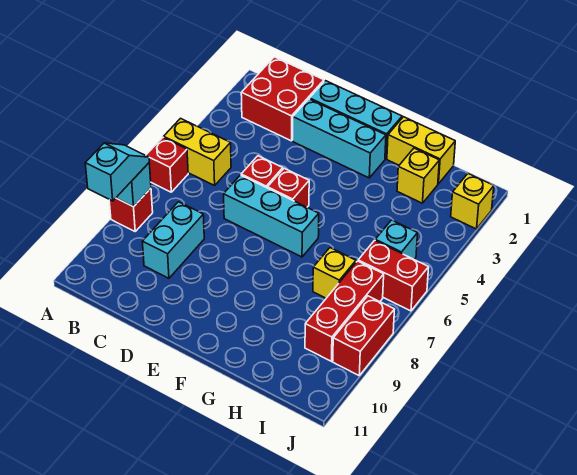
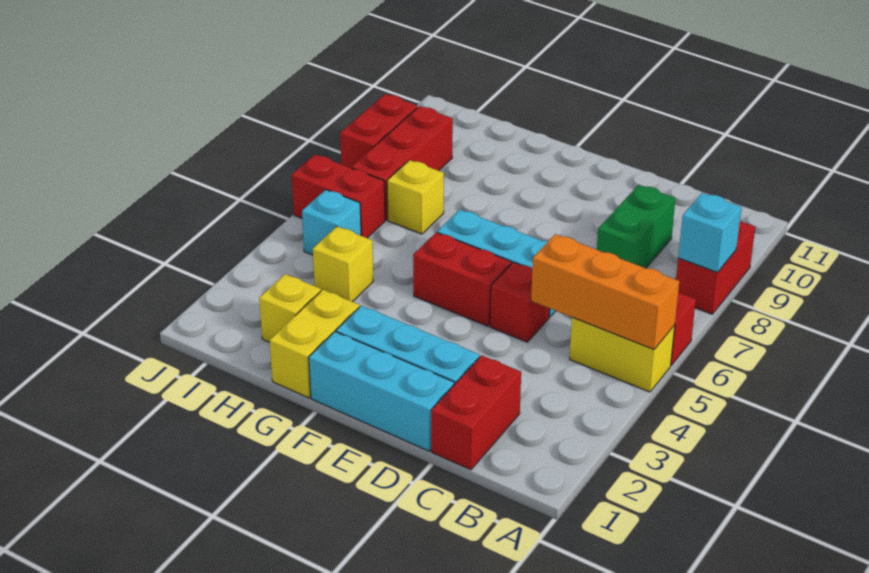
none -> orange 1x3 brick [531,234,679,349]
red 1x1 brick [109,188,153,231] -> red 1x2 brick [676,221,755,314]
cyan 1x2 slope [85,143,149,201] -> none
red 2x2 brick [241,57,324,141] -> red 1x2 brick [431,355,521,470]
cyan 1x2 brick [142,202,204,278] -> green 1x2 brick [597,185,676,268]
red 1x1 brick [268,168,309,207] -> red 1x2 brick [413,232,511,326]
yellow 1x2 brick [387,117,455,184] -> yellow 1x2 brick turned to [270,290,360,398]
yellow 1x1 brick [451,174,494,229] -> yellow 1x1 brick moved to [313,226,373,302]

